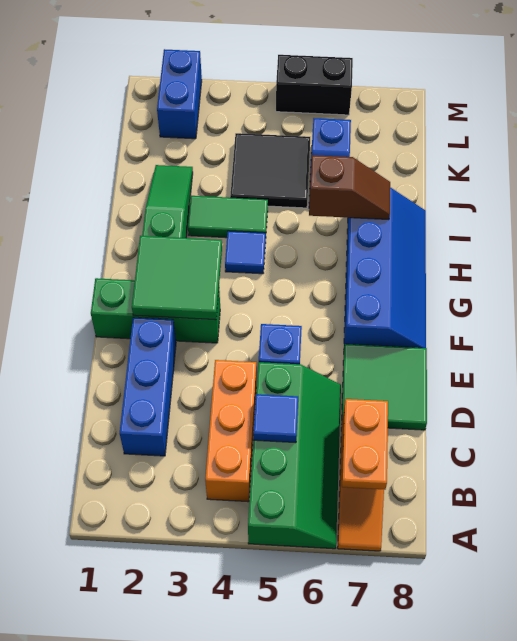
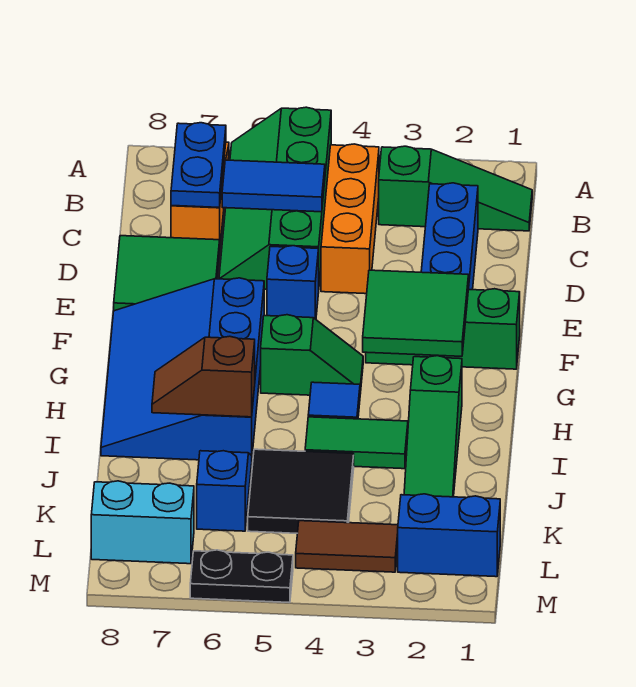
none -> green 1x3 slope [379,146,532,231]
orange 1x2 plate [342,399,388,490] -> blue 1x2 plate [171,123,226,208]
blue 1x1 tile [253,394,298,443] -> blue 1x2 tile [222,160,325,212]
blue 2x4 slope [344,187,426,348] -> blue 3x4 slope [101,278,264,460]
none -> green 1x2 slope [261,315,363,395]
blue 1x2 brick [157,49,202,139] -> blue 1x2 brick turned to [398,494,500,577]
none -> brown 1x2 tile [296,521,398,572]
none -> cyan 1x2 brick [91,481,194,564]
black 1x2 brick [276,55,353,115] -> black 1x2 plate [190,550,293,603]

